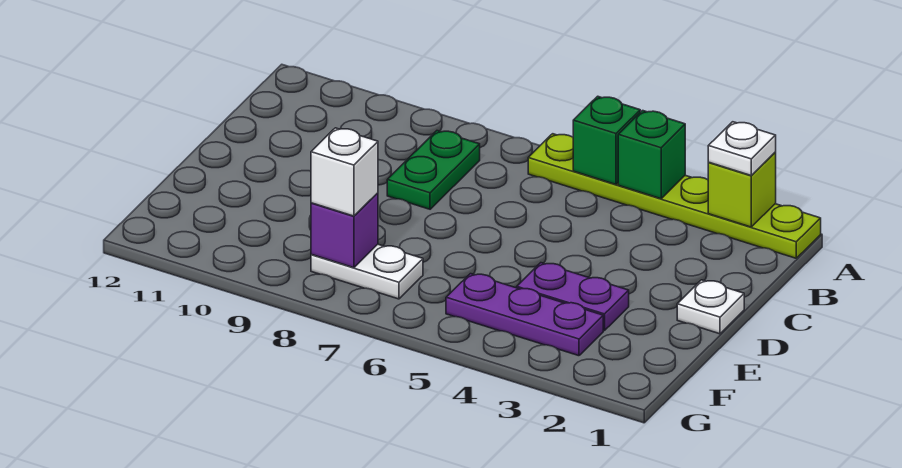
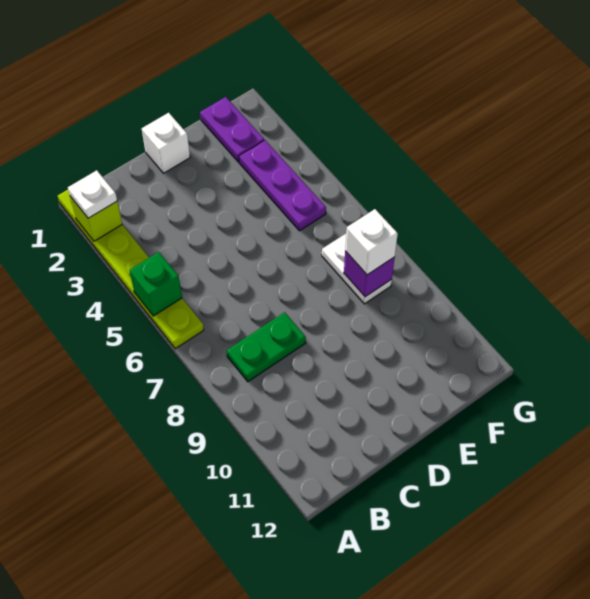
green 1x1 brick [618,111,685,199] -> none
white 1x1 plate [677,280,744,334] -> white 1x1 brick [142,113,190,173]
purple 1x2 plate [517,263,629,331] -> purple 1x2 plate moved to [200,97,264,162]

